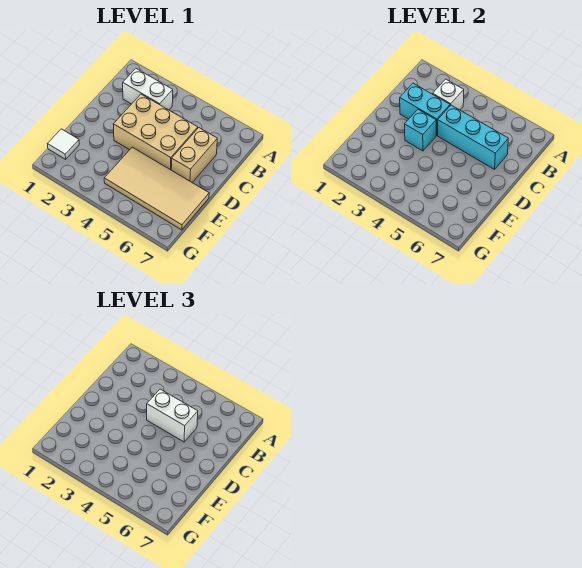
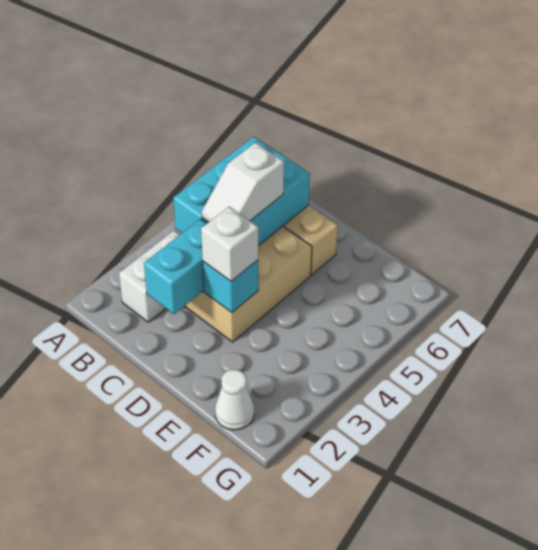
white 1x1 brick [433,79,464,110] -> white 1x1 brick moved to [201,207,258,281]
cyan 1x3 brick [438,105,508,169] -> cyan 2x3 brick [173,137,310,246]
white 1x2 brick [147,389,198,442] -> white 1x2 slope [202,142,284,222]
tan 2x4 tile [104,147,209,230] -> none
white 1x1 tile [48,129,79,159] -> white 1x1 cone [215,370,254,430]

